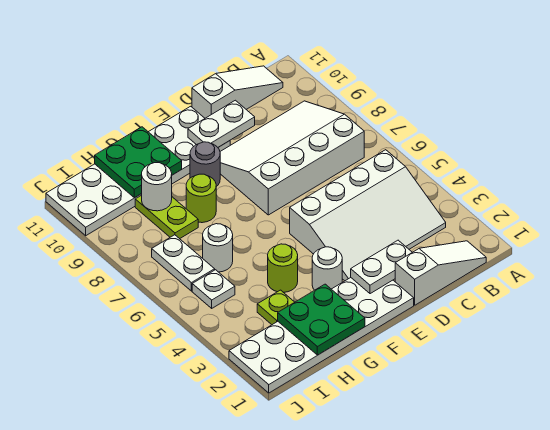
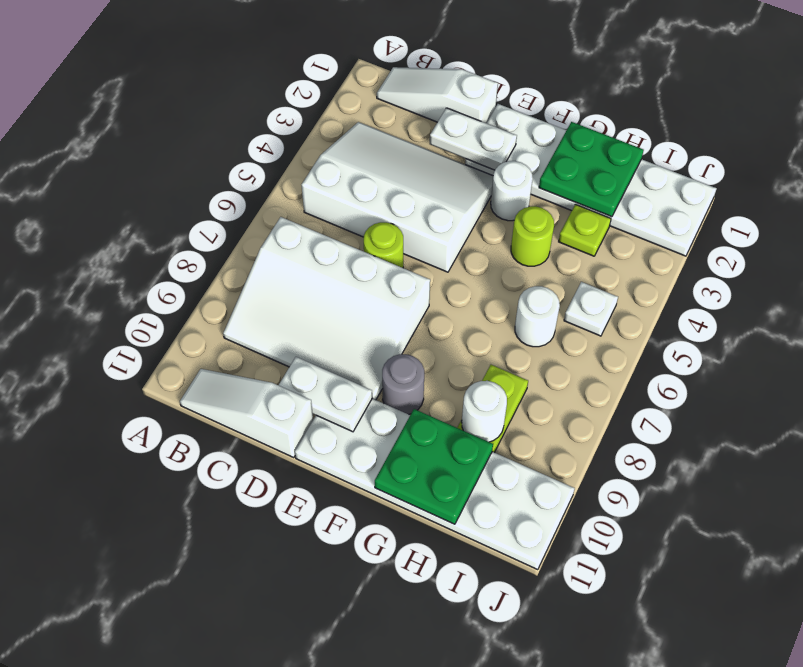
lime 1x1 round brick [186,174,216,223] -> lime 1x1 round brick moved to [364,222,403,268]
white 1x2 plate [152,235,215,291] -> none

